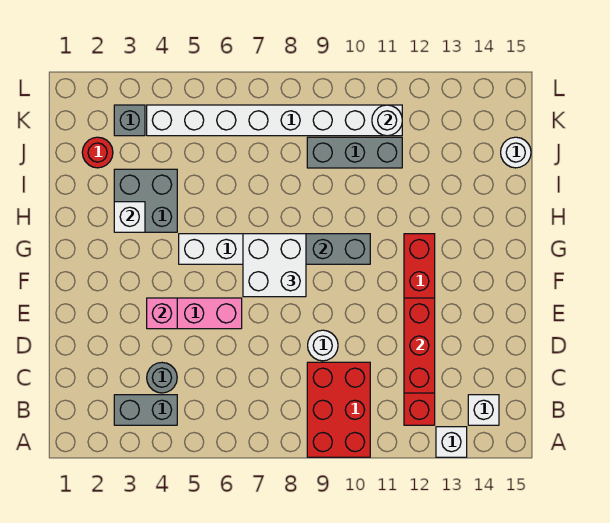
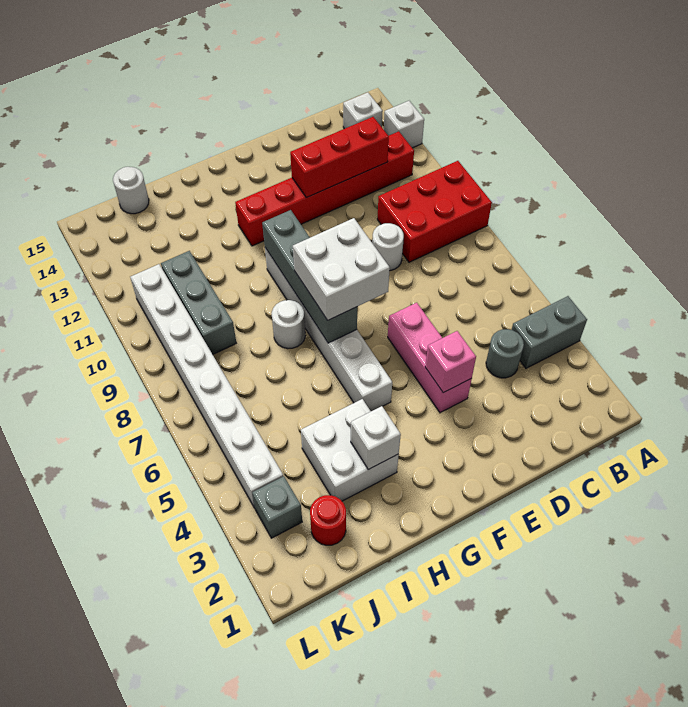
grey 1x2 brick [114,395,177,425] -> grey 1x2 brick turned to [512,296,587,368]
grey 2x2 brick [114,169,177,232] -> white 2x2 brick [301,399,399,501]
white 1x1 round brick [372,105,402,136] -> white 1x1 round brick moved to [272,300,305,349]

